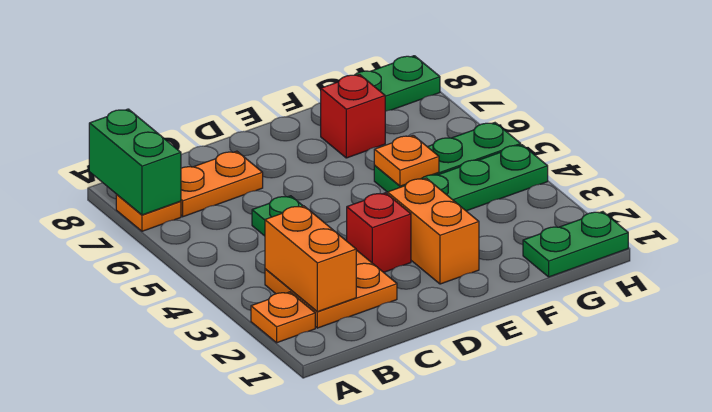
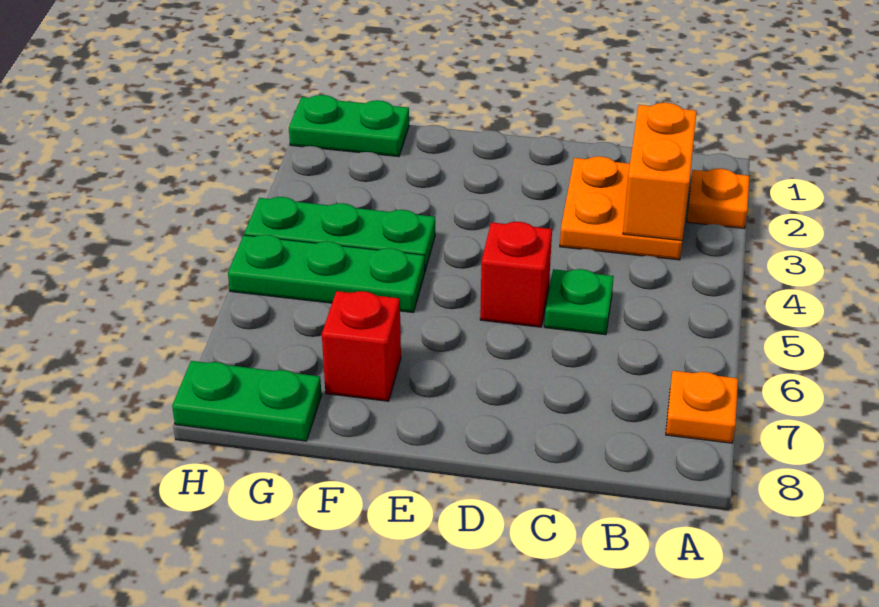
green 1x2 brick [89,109,181,215] -> none
orange 1x2 plate [181,151,263,217] -> none
red 1x1 brick [347,193,411,272] -> red 1x1 brick moved to [480,222,552,327]
orange 1x2 brick [387,178,479,284] -> none
orange 1x1 plate [374,135,439,186] -> none

